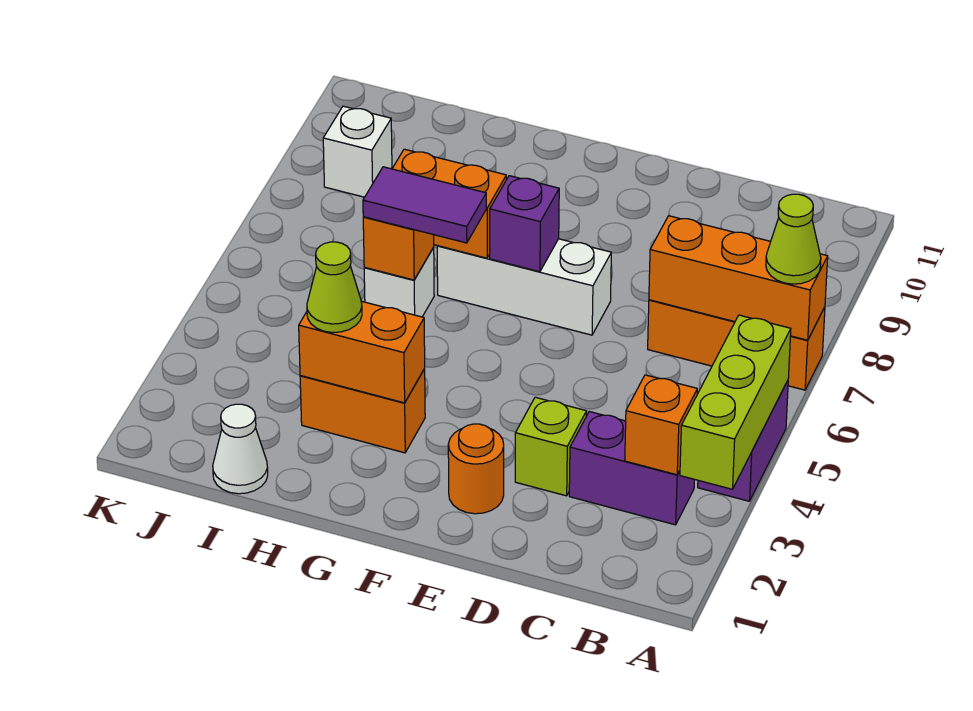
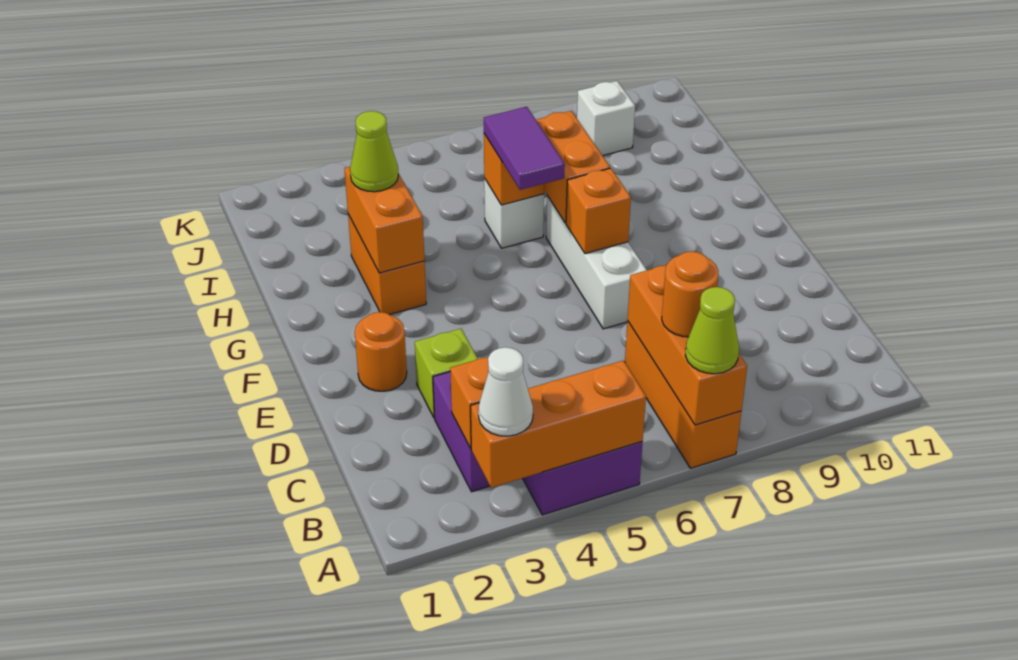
lime 1x3 brick [680,315,791,489] -> orange 1x3 brick [471,361,646,488]
none -> orange 1x1 round brick [662,251,718,337]
purple 1x1 brick [490,176,559,272] -> orange 1x1 brick [566,168,631,254]
white 1x1 cone [213,404,268,494] -> white 1x1 cone moved to [478,347,533,436]

